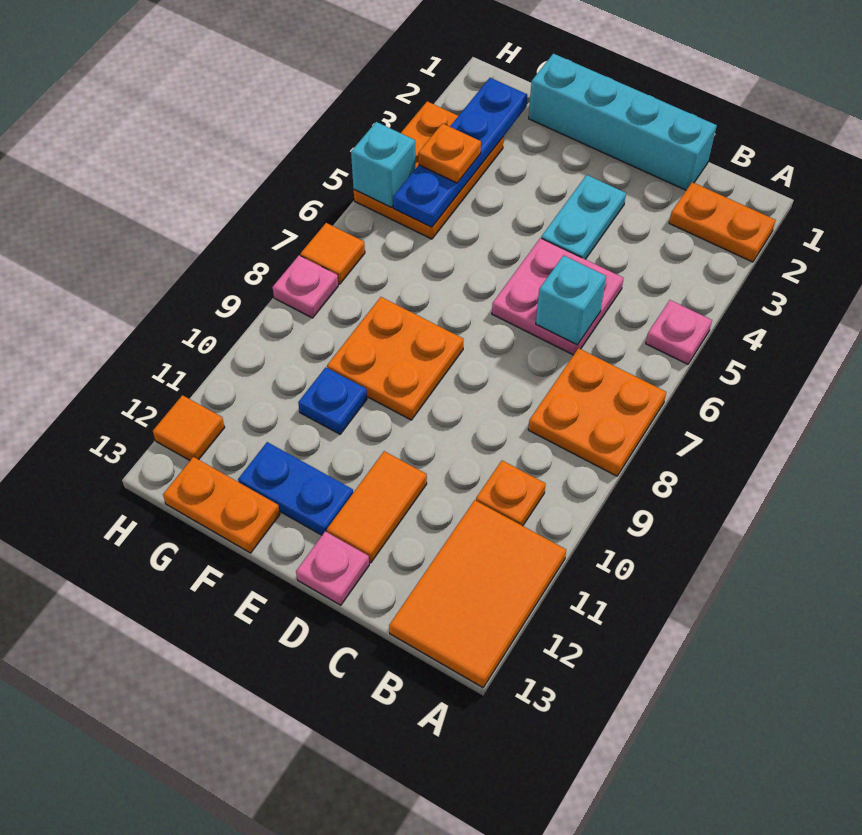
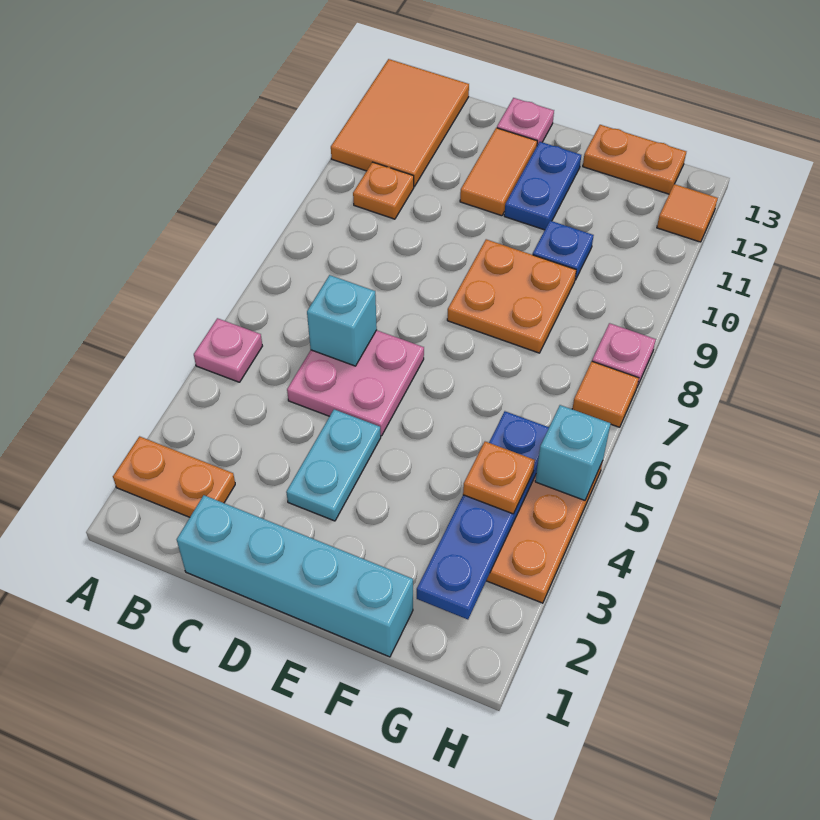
orange 2x2 plate [528,348,666,476] -> none
blue 1x2 plate [238,442,353,535] -> blue 1x2 plate turned to [504,142,581,230]

